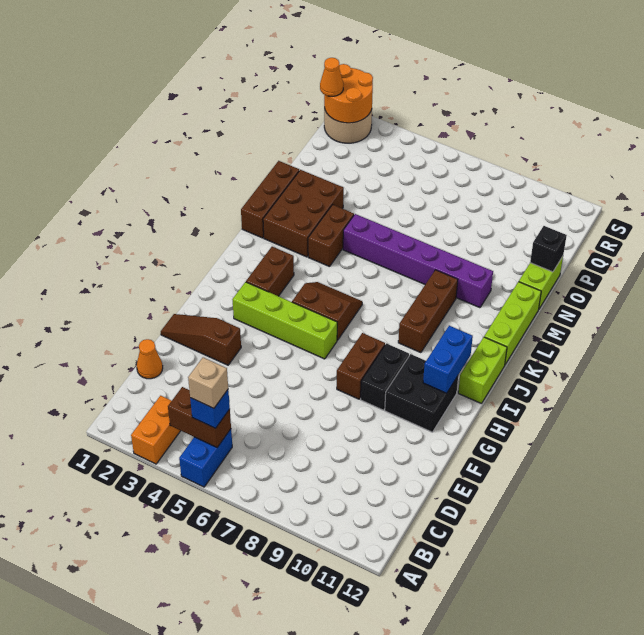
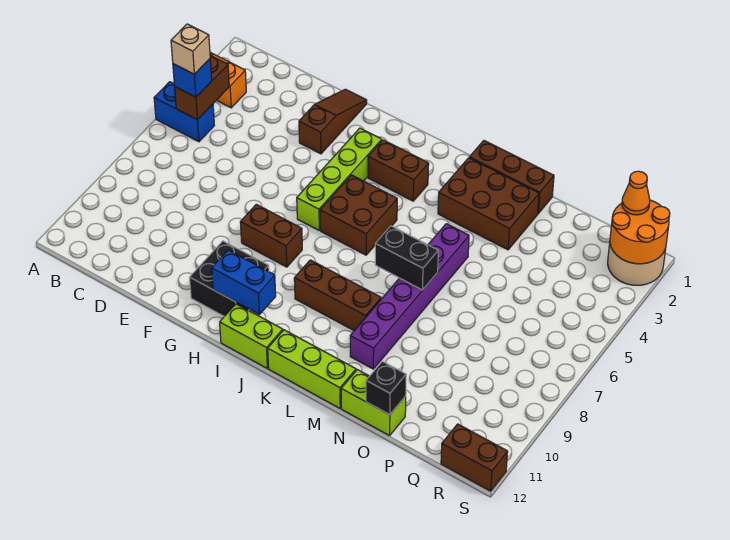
orange 1x1 cone [137,339,163,379] -> none
black 1x2 brick [361,343,409,410] -> black 1x2 brick moved to [375,226,438,290]
brown 2x2 slope [292,282,362,340] -> brown 2x2 brick [320,175,397,255]
brown 1x2 brick [308,205,354,267] -> brown 1x2 brick moved to [441,424,508,491]

